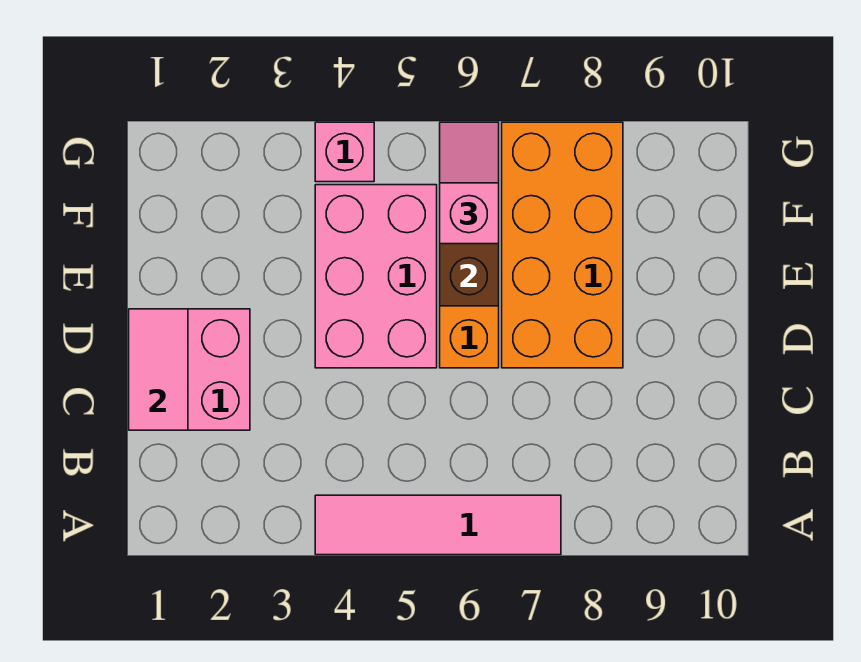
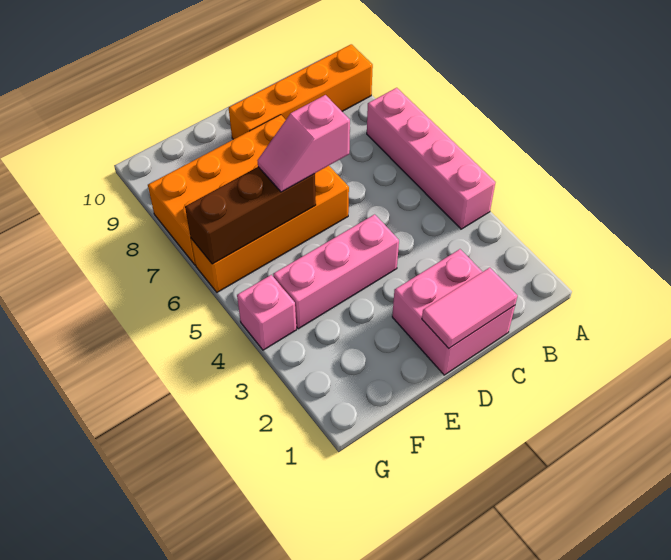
pink 1x4 tile [315,495,561,555] -> pink 1x4 brick [367,88,496,229]
none -> orange 1x4 brick [229,44,373,139]
pink 2x3 brick [315,185,437,368] -> pink 1x3 brick [273,214,399,329]
pink 1x2 slope [440,122,499,244] -> pink 1x2 slope moved to [258,95,350,192]

